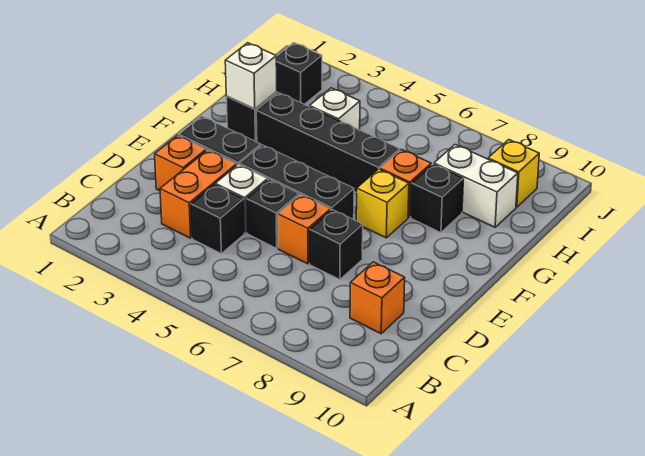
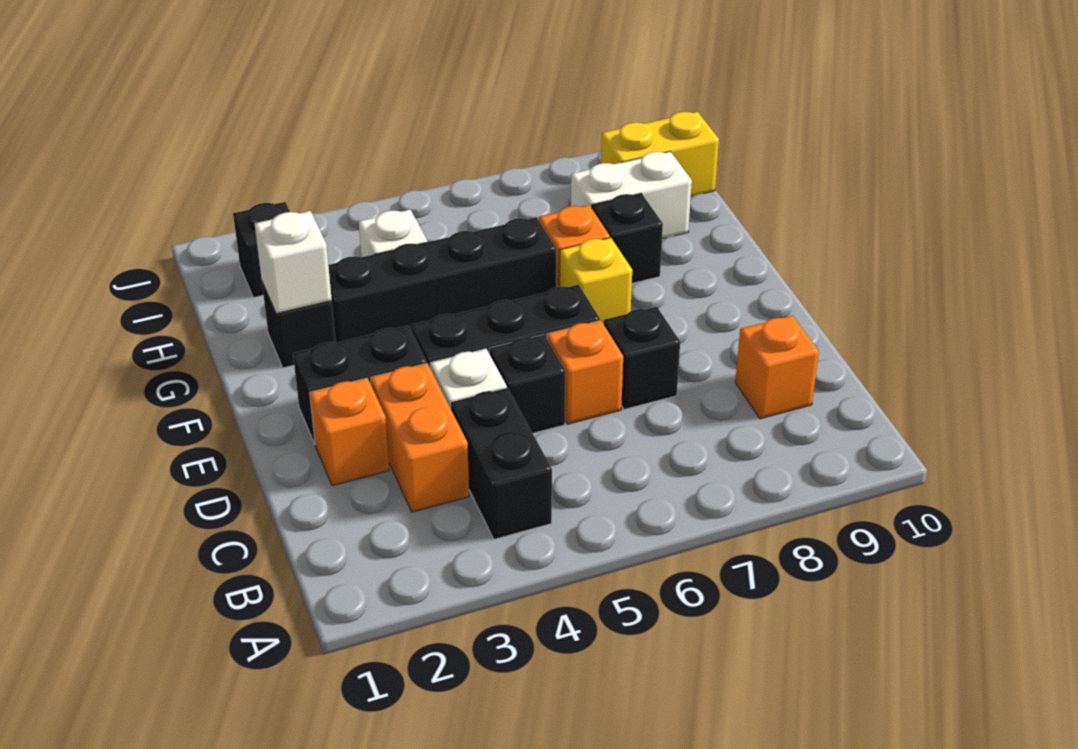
black 1x1 brick [191,185,245,254] -> black 1x2 brick [450,388,552,539]
yellow 1x1 brick [488,140,539,207] -> yellow 1x2 brick [601,112,719,196]

